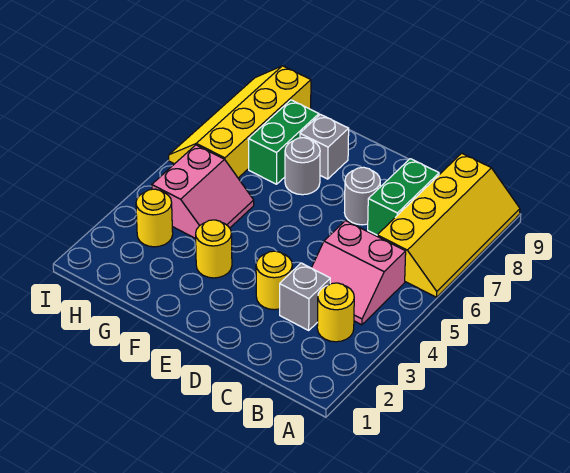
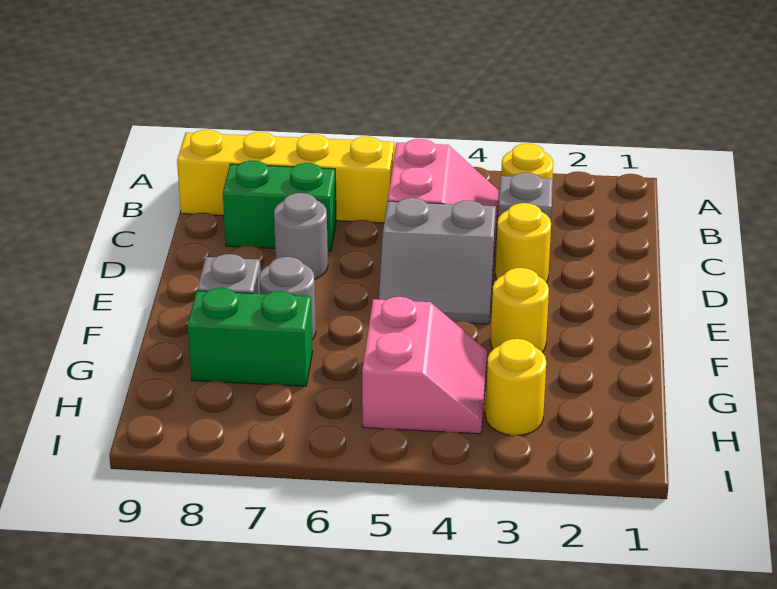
none -> grey 2x2 slope [379,198,496,324]
pink 2x2 slope [152,145,254,239] -> pink 2x2 slope turned to [362,297,487,434]
yellow 2x4 slope [169,66,311,178] -> none

